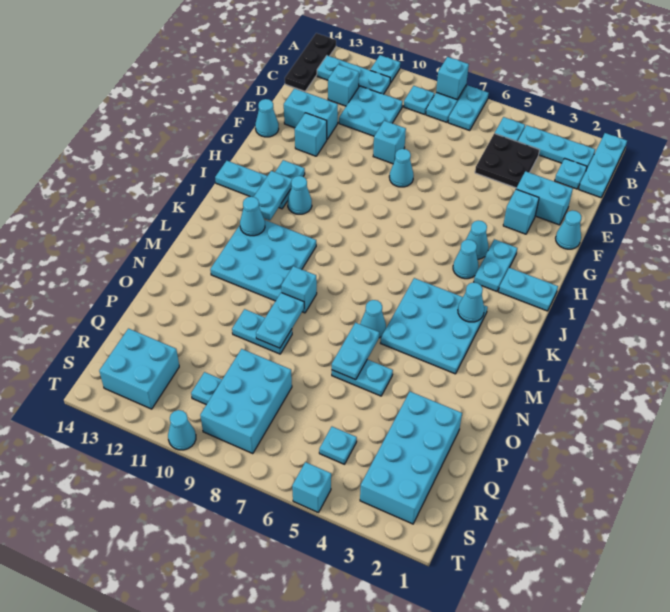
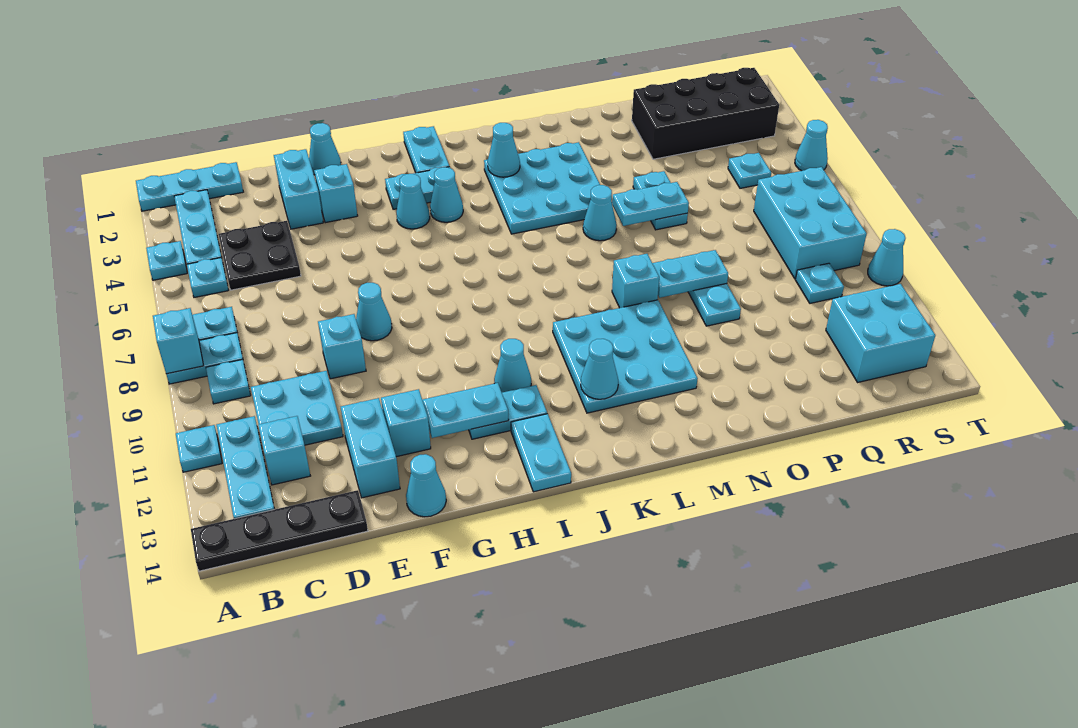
black 1x3 plate [285,33,336,91] -> black 1x4 plate [191,490,368,571]
cyan 1x1 plate [555,158,587,189] -> cyan 1x1 plate moved to [146,241,187,280]
cyan 1x2 plate [254,171,292,220] -> cyan 1x2 plate moved to [422,383,509,438]
cyan 2x4 brick [360,392,462,524] -> black 2x4 brick [632,68,779,159]
cyan 2x3 brick [200,349,292,454] -> cyan 2x3 brick turned to [754,167,867,279]
cyan 1x1 brick [292,462,331,513] -> cyan 1x1 cone [795,120,828,171]

